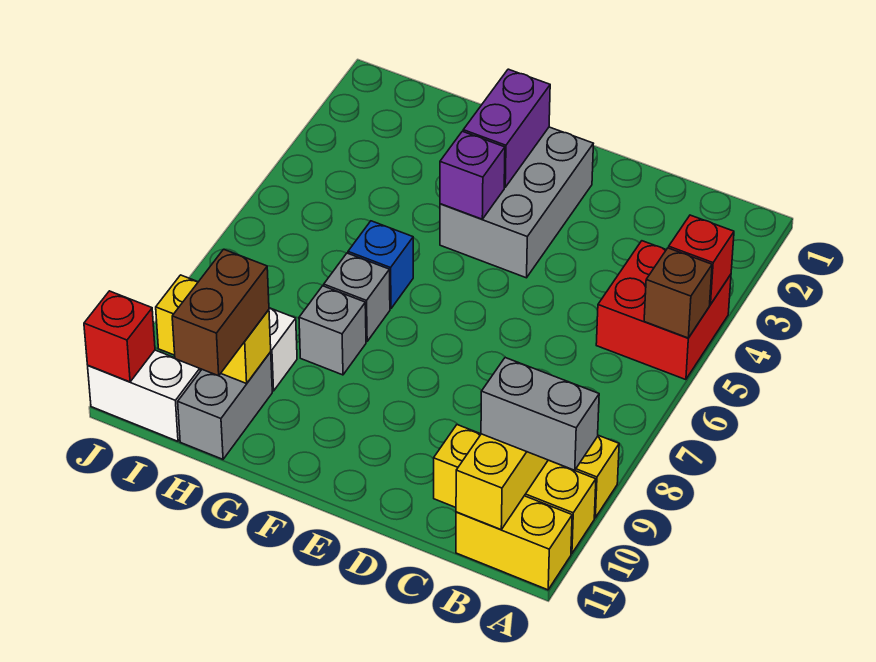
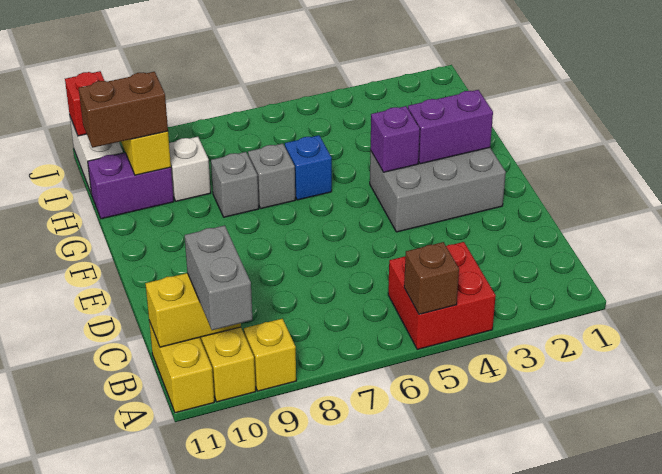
red 1x1 brick [669,215,734,305] -> none
grey 1x2 brick [178,352,272,459] -> purple 1x2 brick [88,153,174,219]

